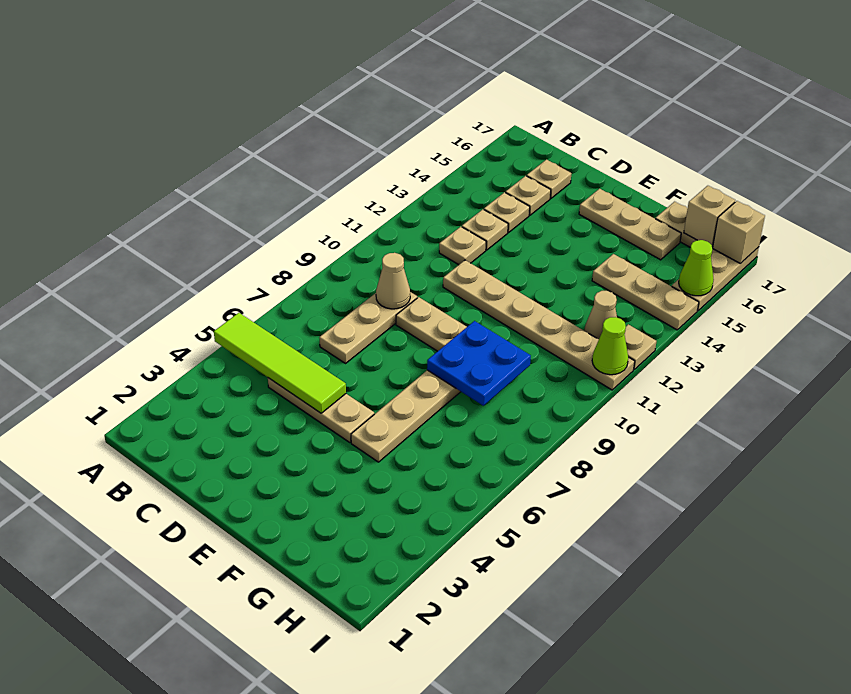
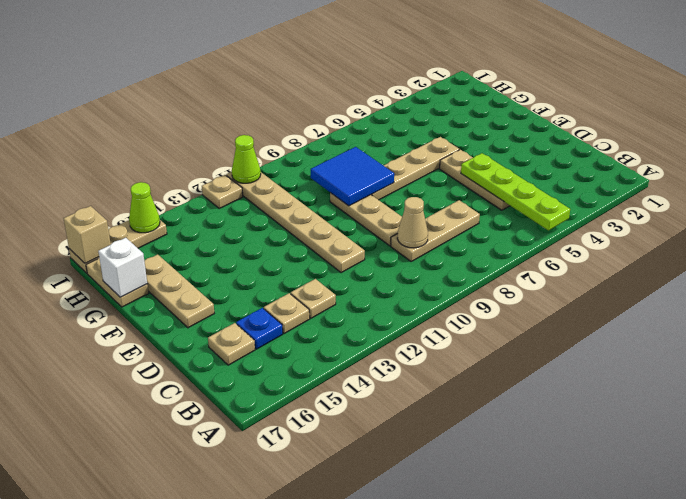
lime 1x4 tile [214,313,346,413] -> lime 1x4 plate [461,153,570,230]
tan 1x1 plate [439,227,486,265] -> none
tan 1x1 plate [505,176,551,215] -> blue 1x1 plate [236,308,283,349]
blue 2x2 plate [427,321,531,406] -> blue 2x2 tile [311,147,394,206]
tan 1x3 plate [592,254,699,330] -> none
none -> white 1x1 brick [98,238,147,297]
tan 1x1 cone [584,291,617,339] -> none
tan 1x1 brick [684,186,735,247] -> none

